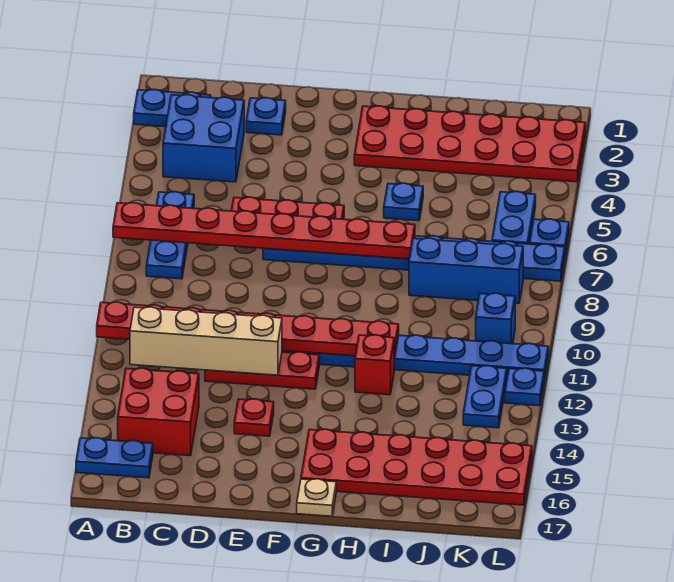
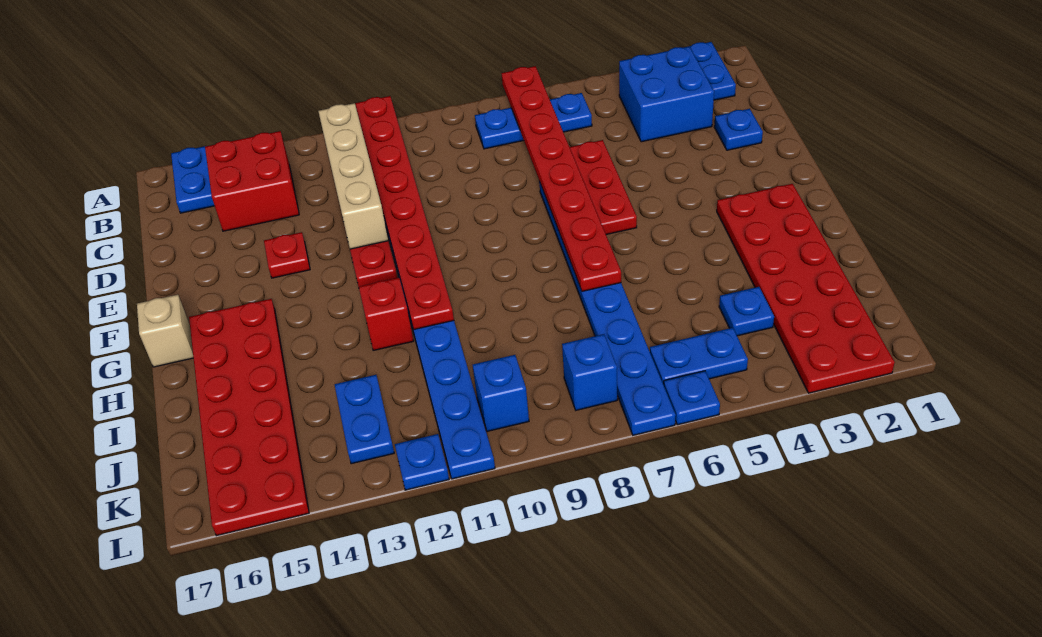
tan 1x1 plate [297,479,336,516] -> tan 1x1 brick [137,295,193,367]
blue 1x1 plate [384,183,423,221] -> blue 1x1 plate moved to [719,287,774,336]
blue 1x3 brick [409,238,523,303] -> blue 1x1 brick [562,334,617,410]
blue 1x2 plate [463,366,507,428] -> blue 1x2 plate turned to [335,375,394,464]

